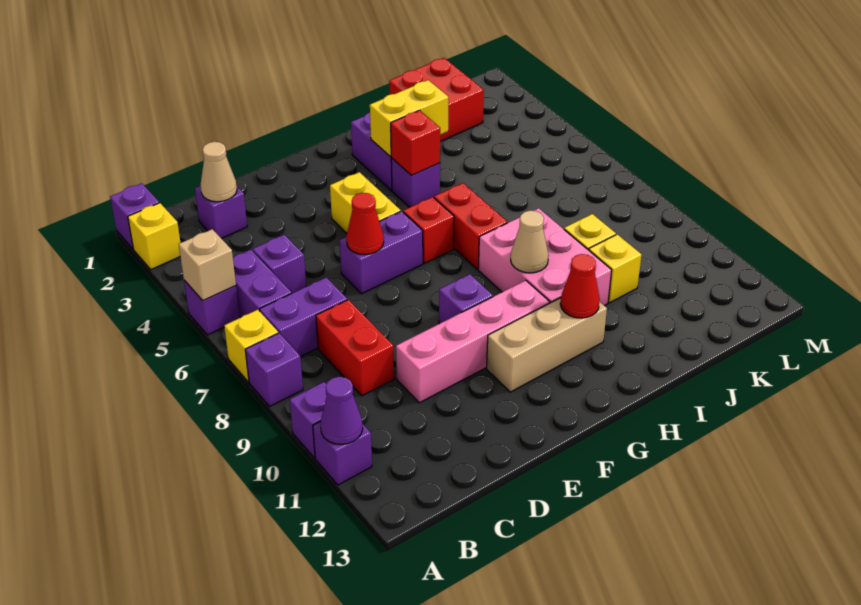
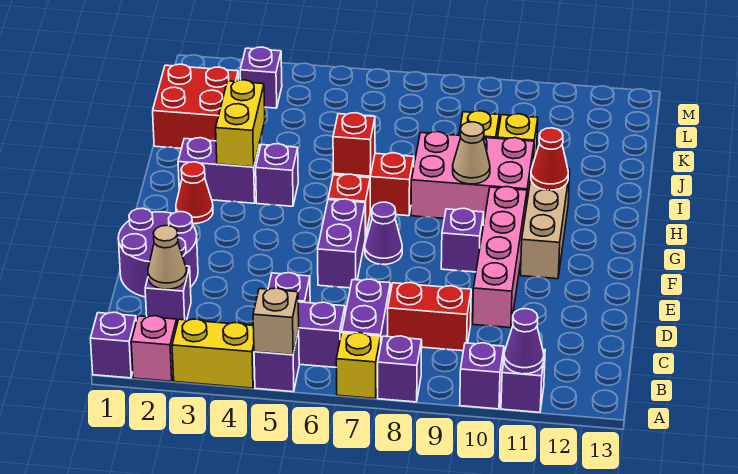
yellow 1x1 brick [128,203,181,269] -> pink 1x1 brick [131,316,177,381]
none -> purple 2x2 round brick [118,208,198,297]
red 1x1 cone [346,193,384,255] -> red 1x1 cone moved to [176,162,213,224]
yellow 1x2 brick [330,172,401,233] -> yellow 1x2 brick moved to [172,319,255,388]
none -> purple 1x1 cone [365,202,402,264]
red 1x1 brick [391,110,440,176] -> red 1x1 brick moved to [333,113,375,176]
none -> purple 1x1 brick [240,47,282,108]

